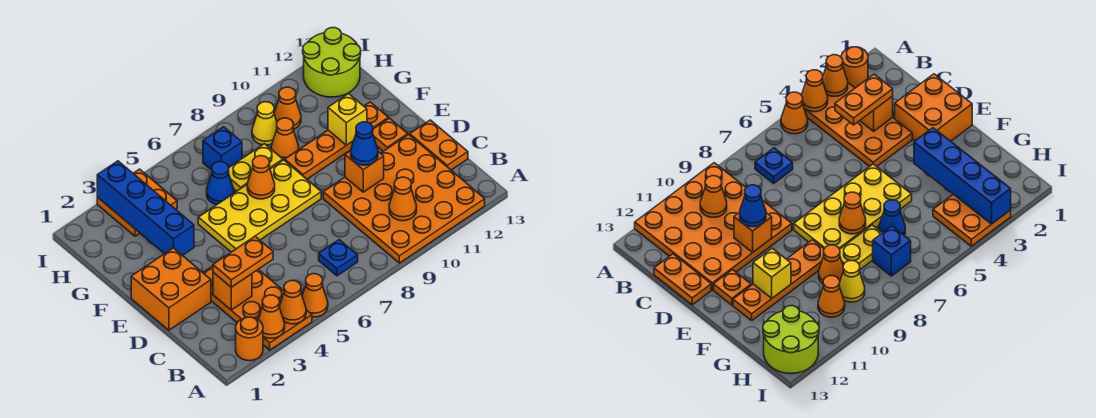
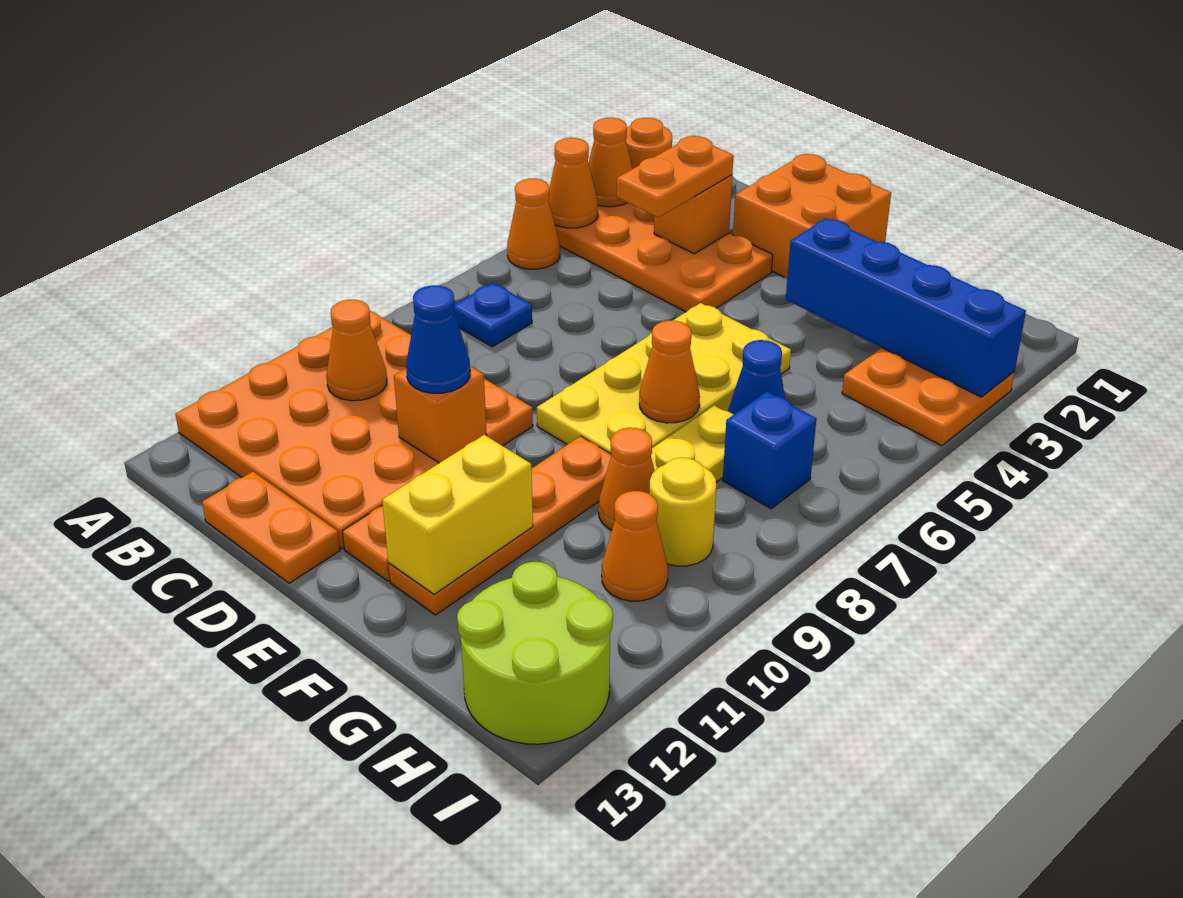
yellow 1x1 brick [328,94,367,145] -> yellow 1x2 brick [382,435,533,594]
yellow 1x1 cone [252,102,277,145] -> yellow 1x1 round brick [649,458,716,566]

